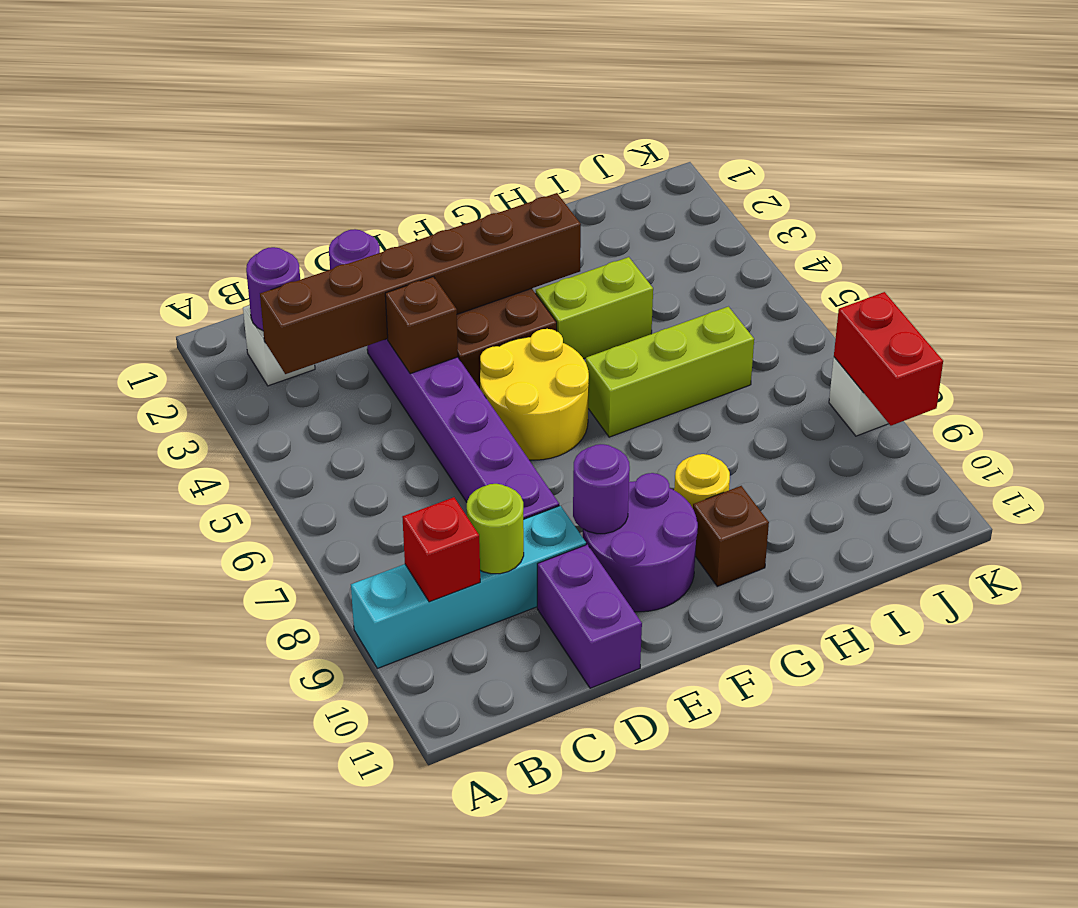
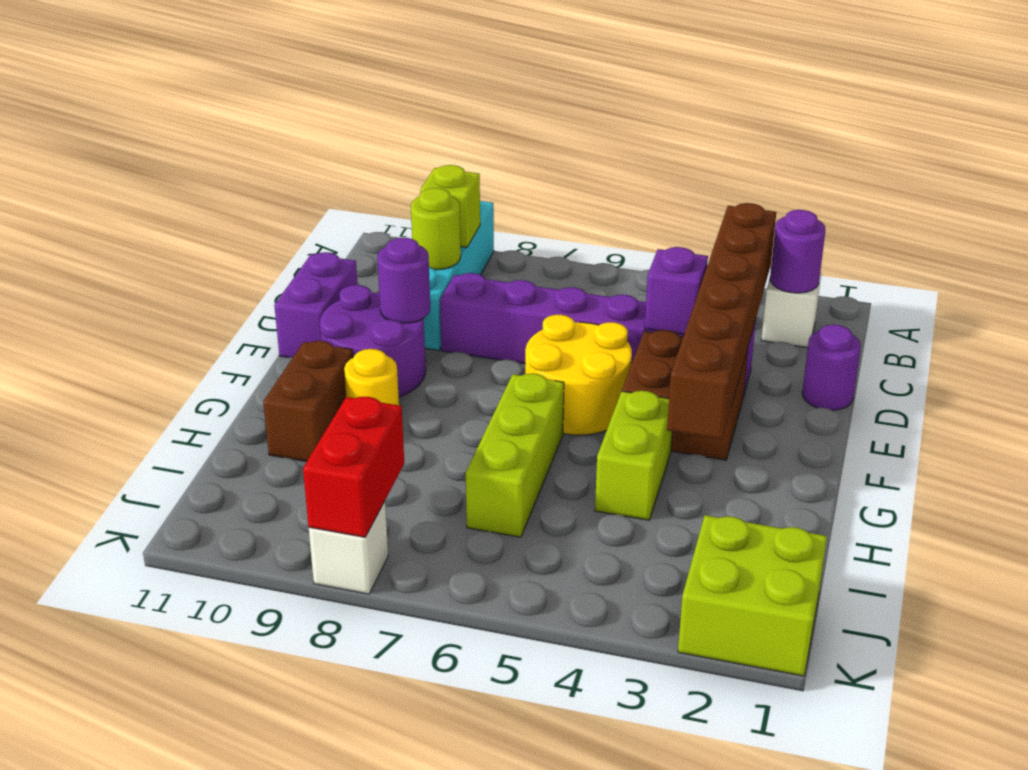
red 1x1 brick [402,497,480,602] -> lime 1x1 brick [420,165,480,248]
brown 1x1 brick [385,277,458,374] -> purple 1x1 brick [645,247,708,335]
purple 1x2 brick [537,545,642,688] -> purple 1x2 brick turned to [274,252,357,358]
brown 1x1 brick [693,486,769,586] -> brown 1x2 brick [263,341,353,462]
none -> lime 2x2 brick [678,515,827,676]
red 1x2 brick [834,292,943,426] -> red 1x2 brick turned to [303,397,404,537]

